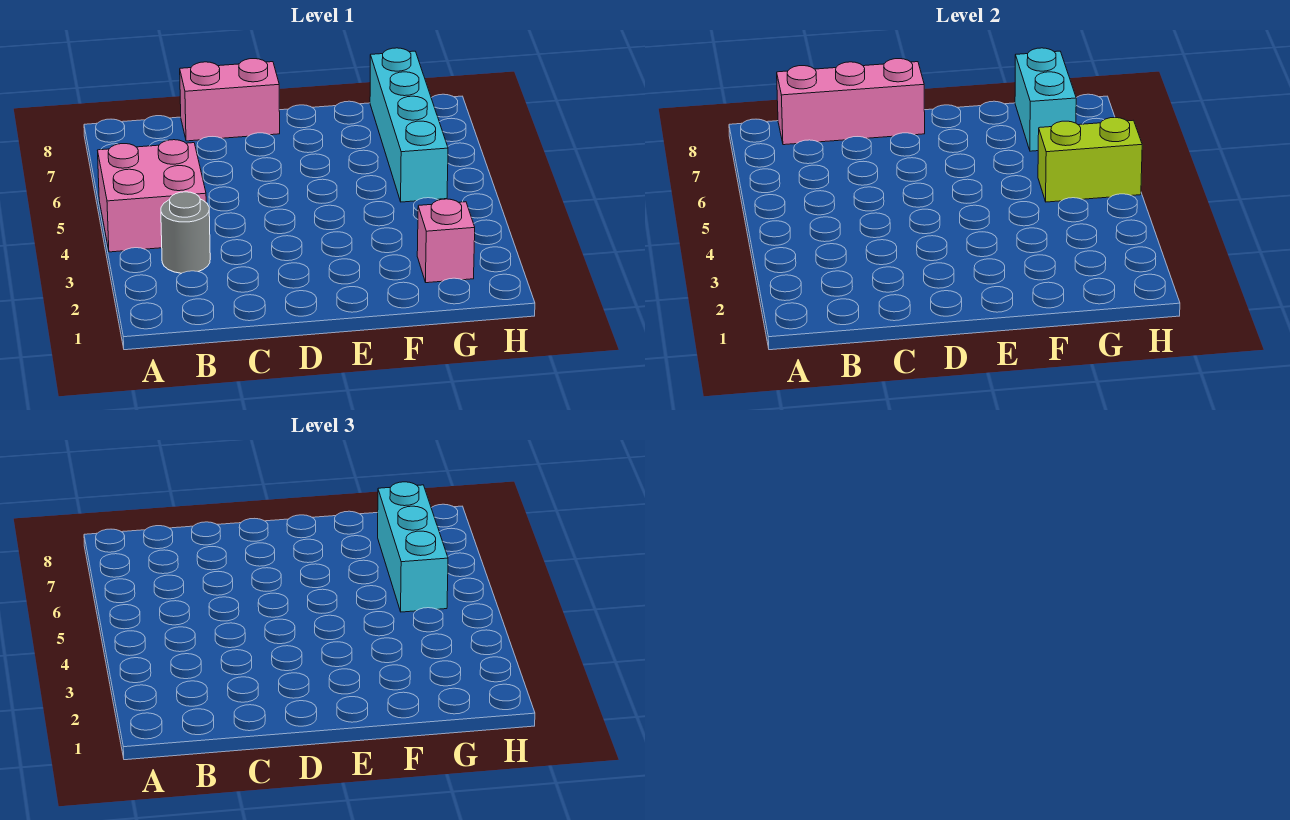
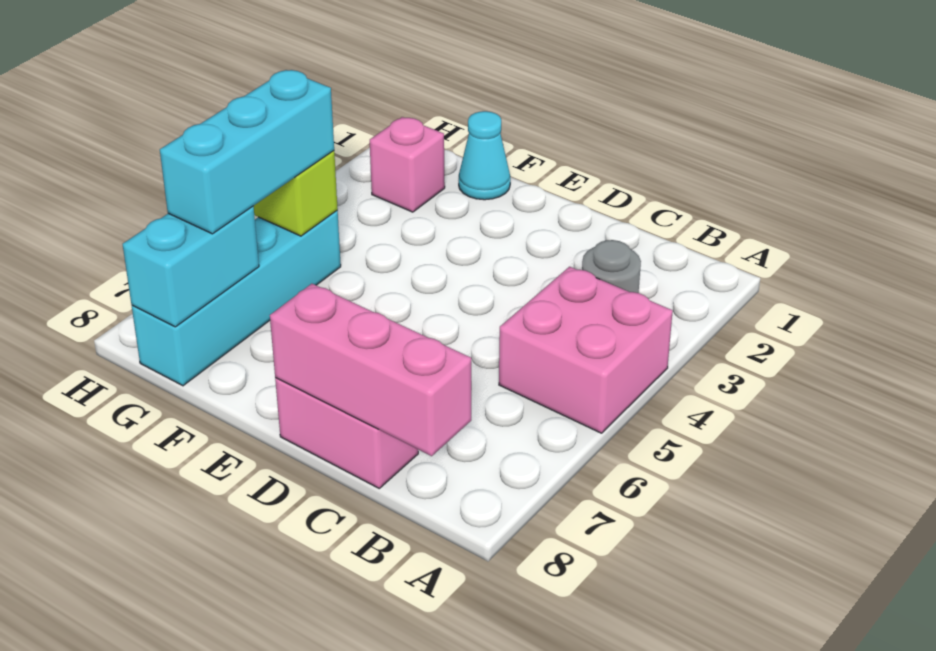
none -> cyan 1x1 cone [459,111,510,200]

